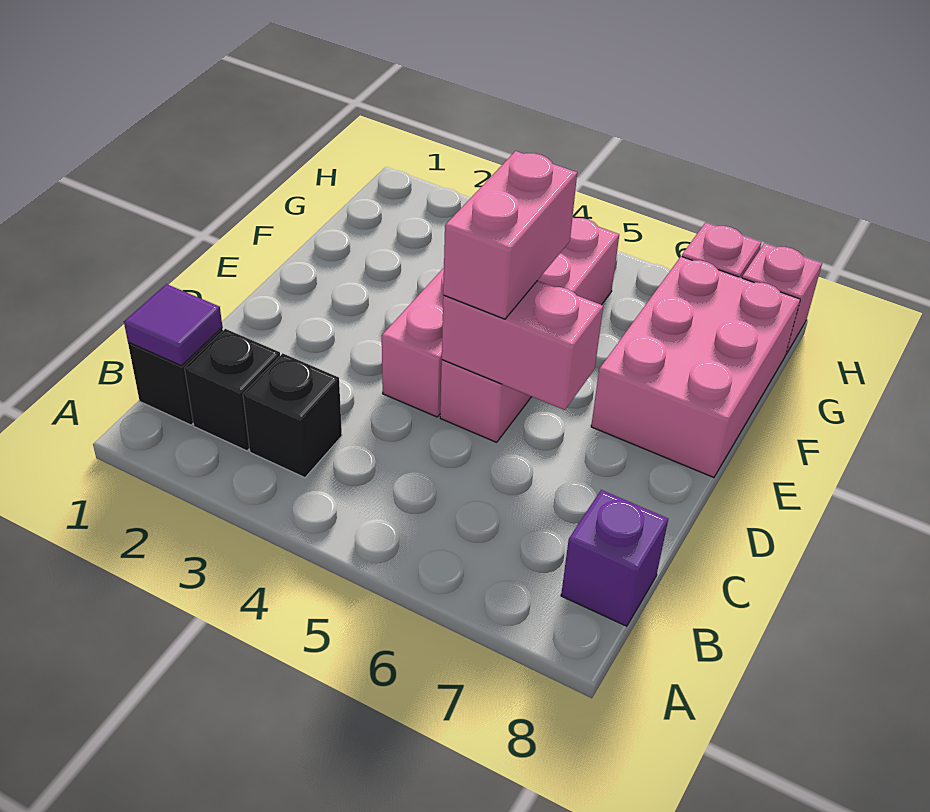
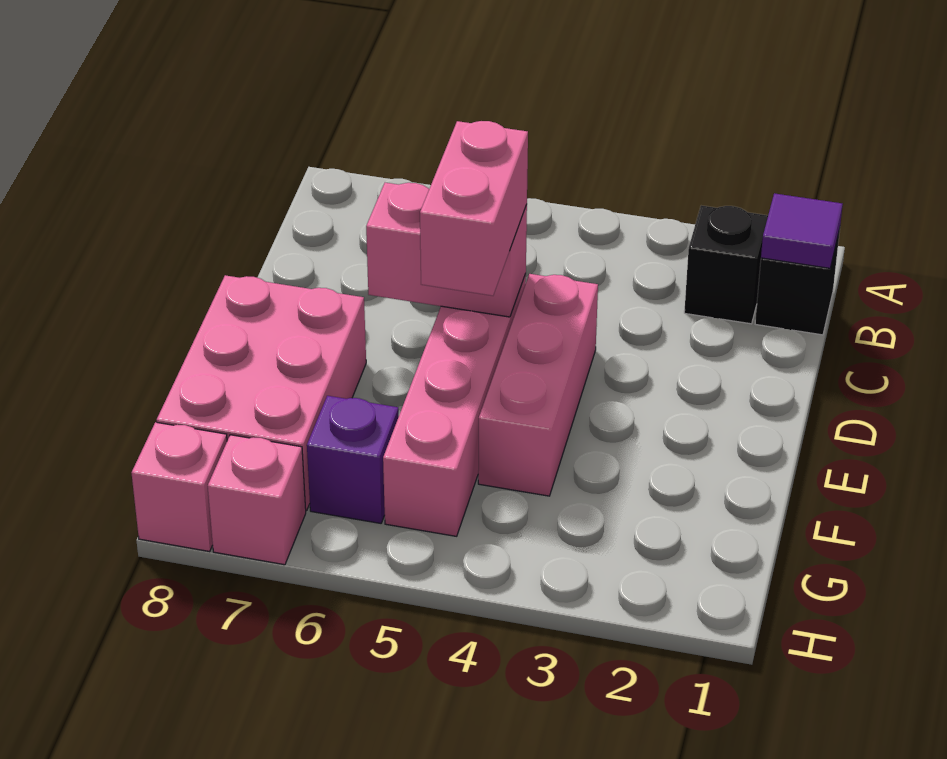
black 1x1 brick [243,353,342,478] -> none
purple 1x1 brick [561,490,668,626] -> purple 1x1 brick moved to [307,396,399,523]

